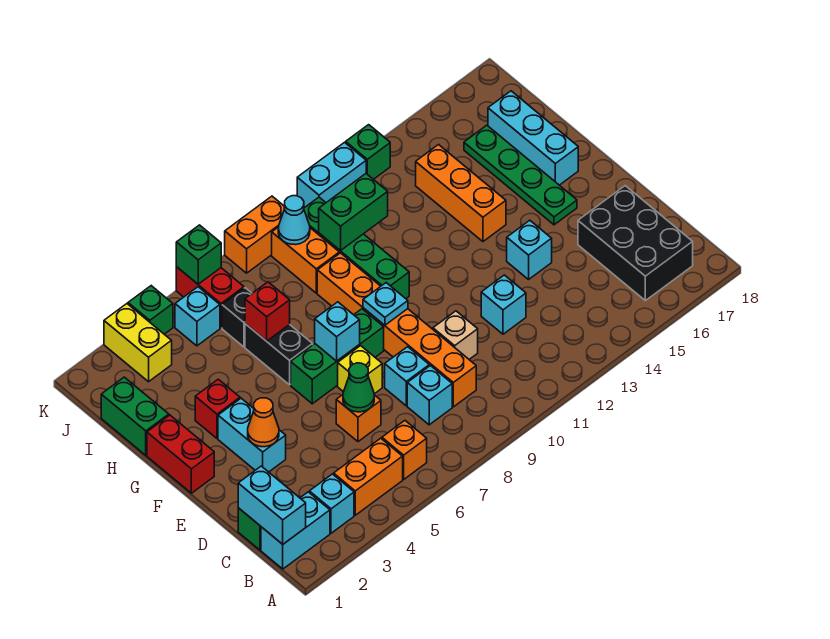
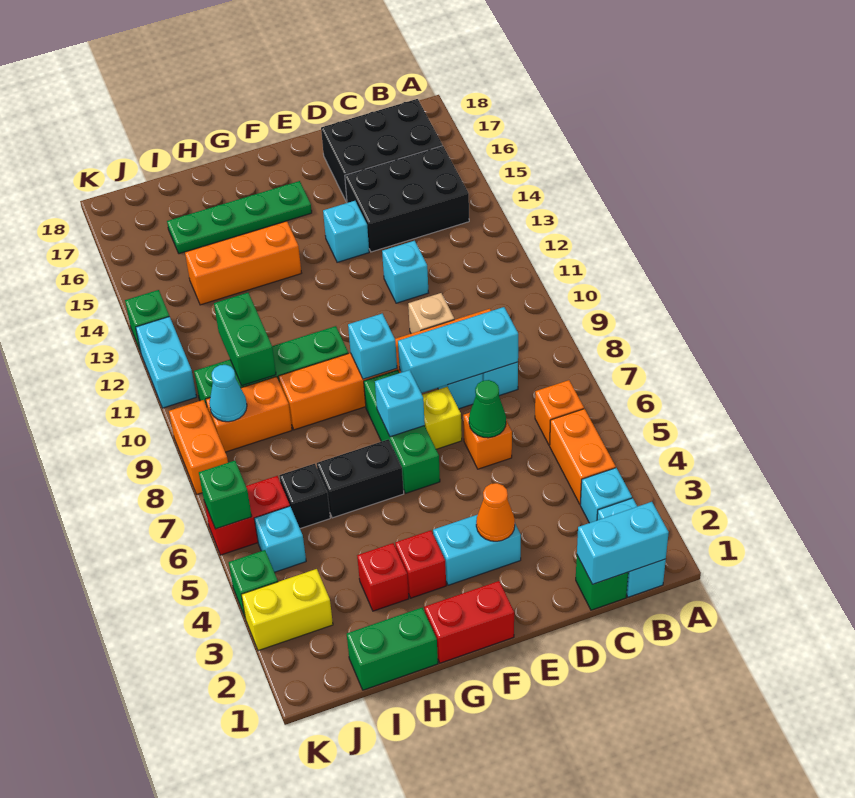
none -> black 2x3 brick [345,146,469,252]
cyan 1x1 plate [363,283,408,325] -> cyan 1x1 brick [348,314,397,379]
cyan 1x3 brick [488,91,578,185] -> cyan 1x3 brick moved to [398,307,518,393]
red 1x1 brick [245,282,290,341] -> red 1x1 brick moved to [357,543,409,611]

